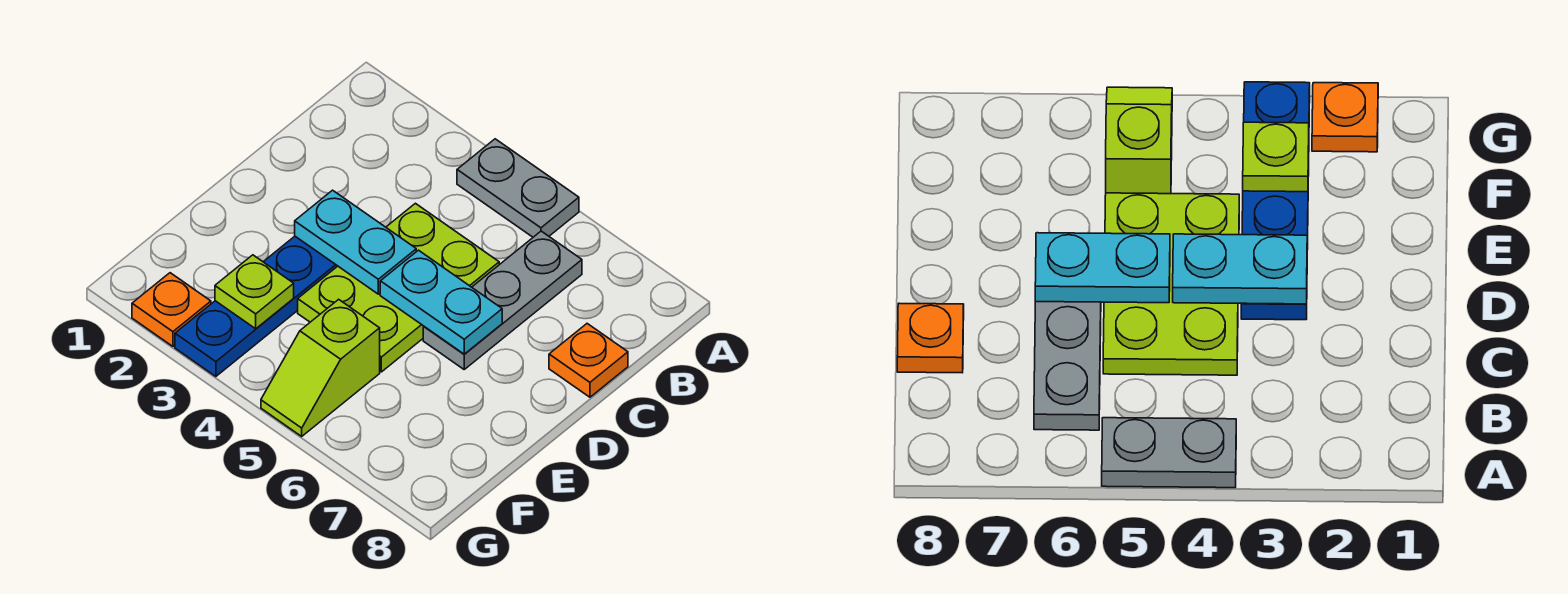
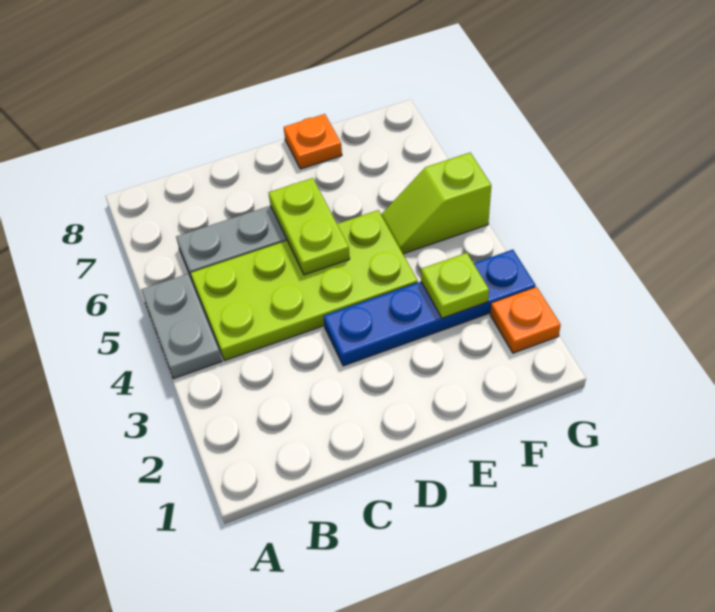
lime 2x3 plate [298,203,499,372] -> lime 2x4 plate [191,210,418,361]
orange 1x1 plate [549,324,628,397] -> orange 1x1 plate moved to [284,114,342,169]
cyan 1x2 plate [295,190,416,294] -> none
cyan 1x2 plate [380,250,502,354] -> lime 1x2 plate [269,178,350,275]
lime 1x2 slope [261,299,380,436] -> lime 1x2 slope turned to [381,153,491,254]

